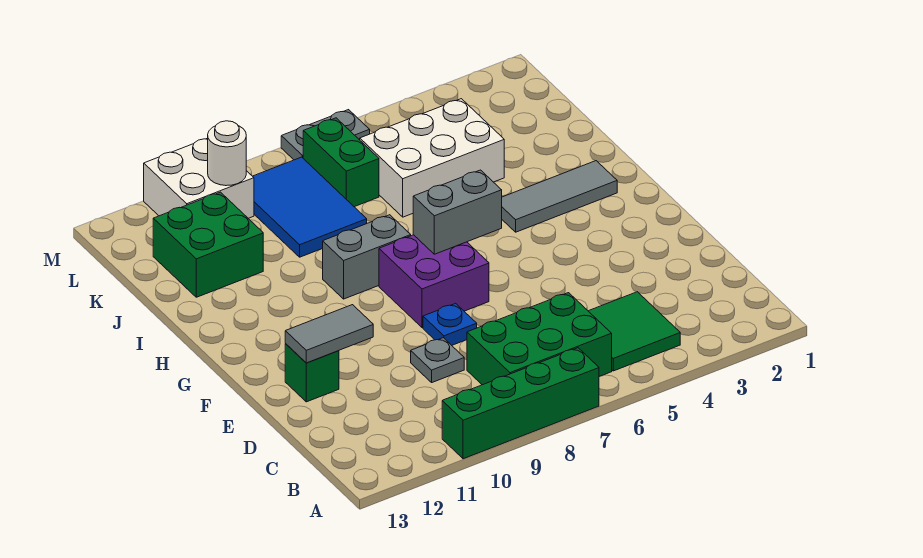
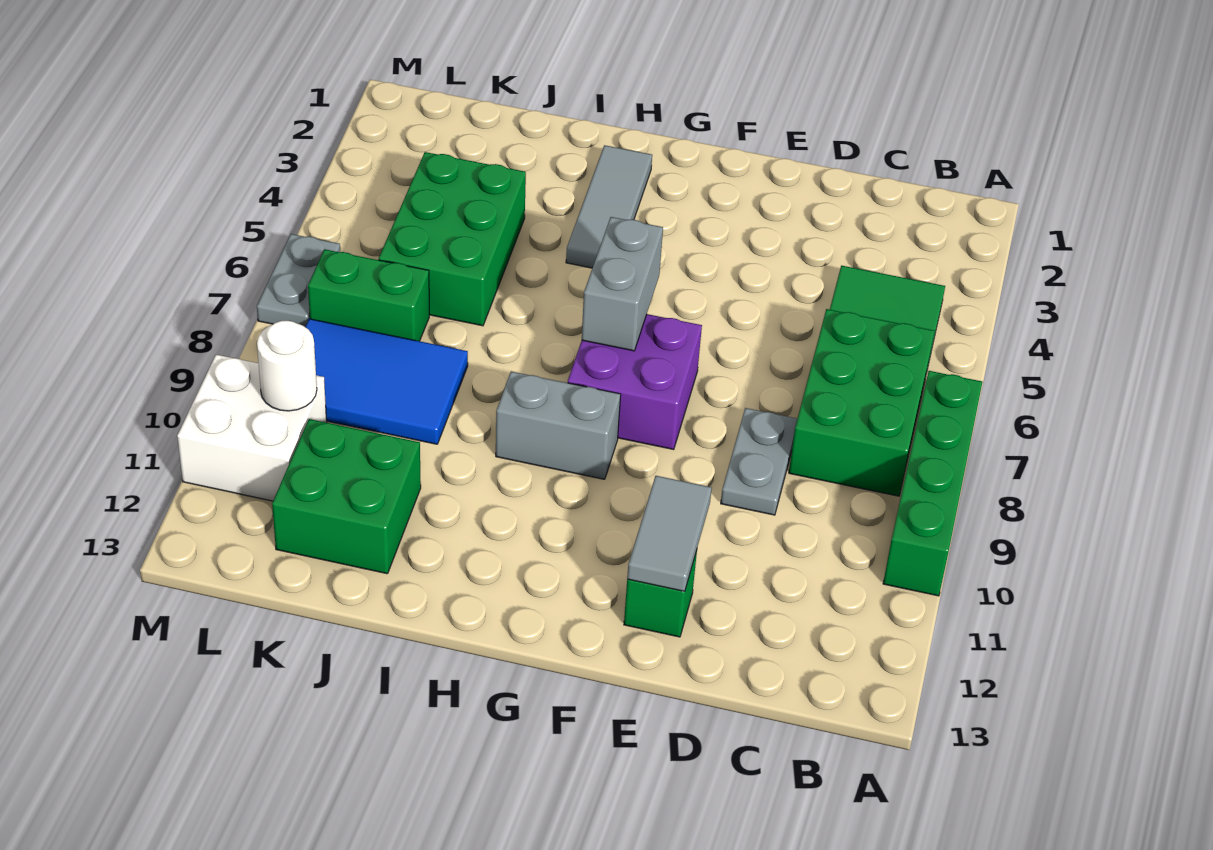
grey 1x1 plate [411,338,464,382] -> grey 1x2 plate [721,408,797,515]
blue 1x1 plate [423,303,477,345] -> none
grey 1x2 brick [323,215,411,299] -> grey 1x2 brick turned to [496,371,621,479]
white 2x3 brick [360,99,504,217] -> green 2x3 brick [379,152,526,326]

